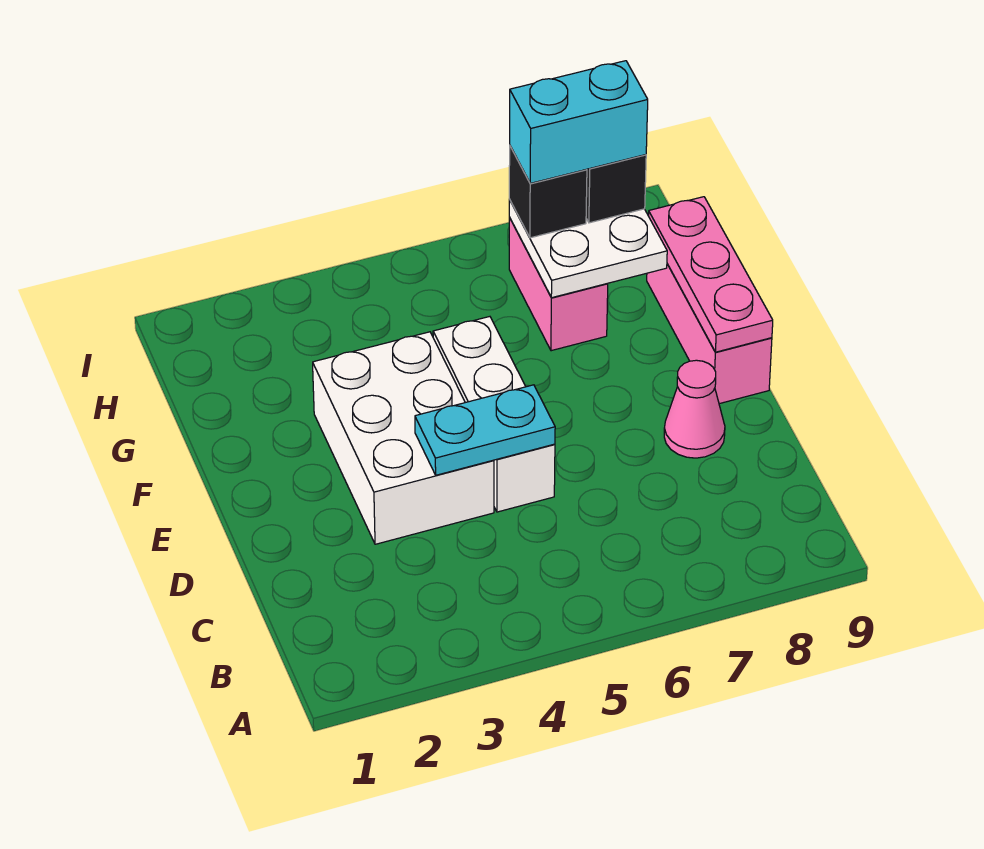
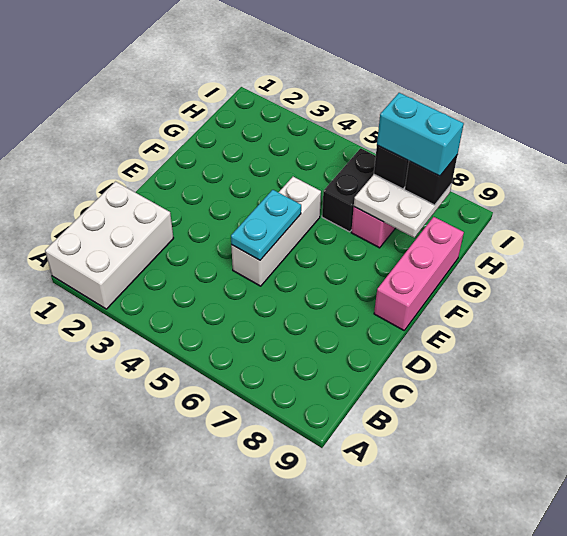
white 2x3 brick [313,332,494,544] -> white 2x3 brick moved to [45,182,173,309]
cyan 1x2 plate [415,385,555,475] -> cyan 1x2 plate turned to [231,190,301,260]
pink 1x1 cone [664,360,725,458] -> none
pink 1x3 plate [649,197,773,352] -> none
none -> black 1x2 brick [322,148,376,232]

